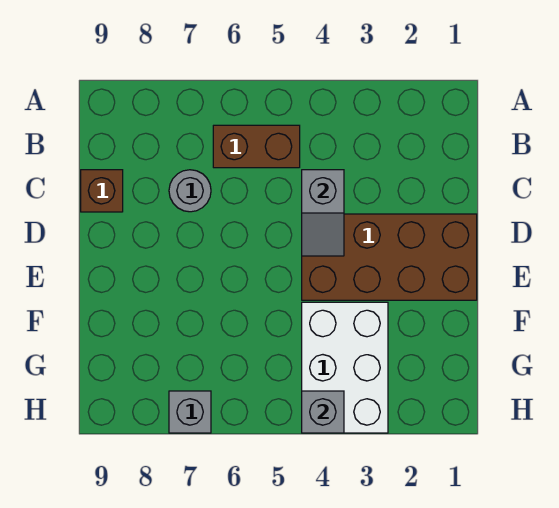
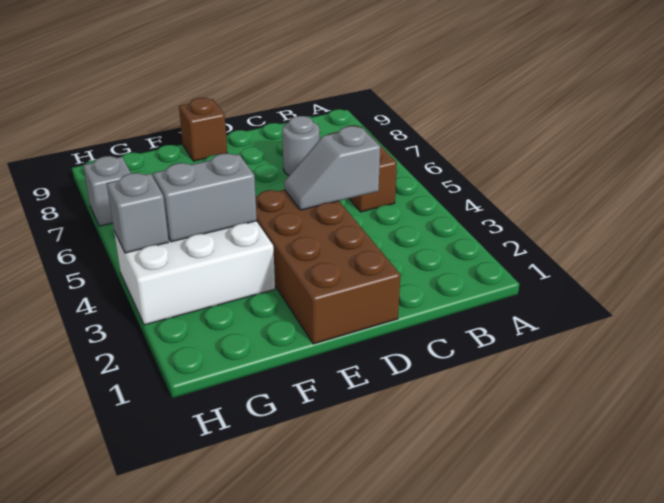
brown 1x1 brick [81,170,123,212] -> brown 1x1 brick moved to [179,98,227,161]
none -> grey 1x2 brick [153,153,257,242]

